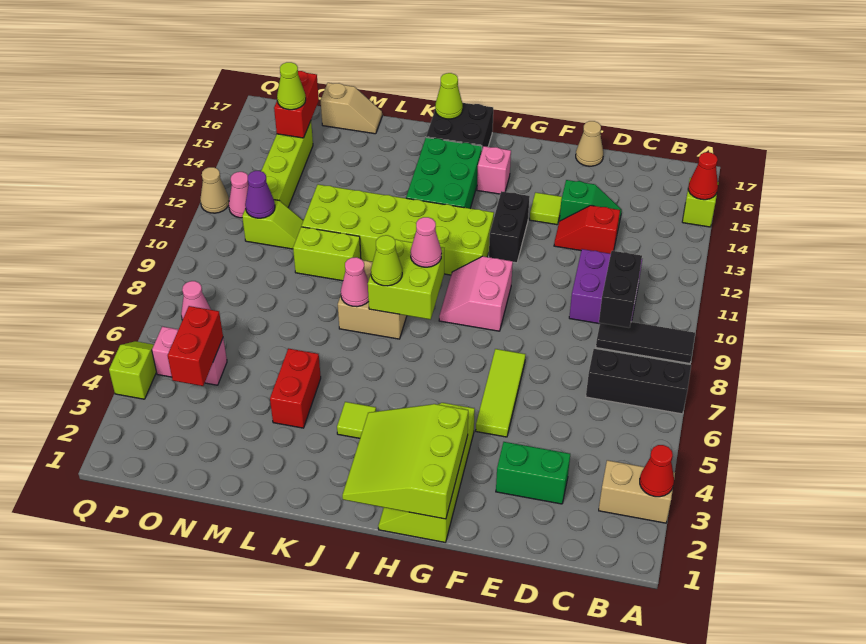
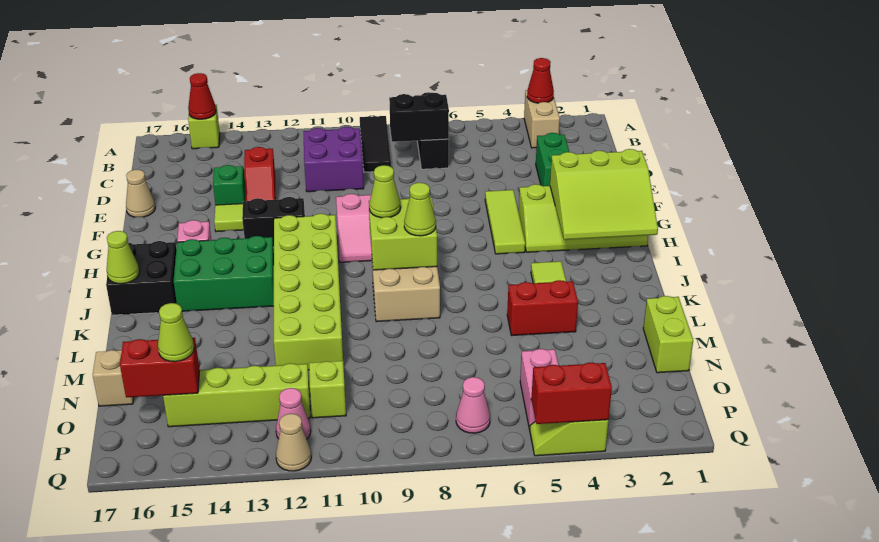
black 1x2 brick [599,251,642,328] -> black 1x2 brick moved to [389,93,449,142]
lime 1x3 tile [476,349,526,437] -> lime 1x3 tile turned to [485,190,525,254]
pink 1x1 cone [411,217,442,267] -> lime 1x1 cone [369,165,401,218]
pink 1x1 cone [341,257,369,307] -> none
lime 1x2 brick [293,227,361,281] -> lime 1x2 brick moved to [643,296,693,373]
red 1x2 brick [168,306,223,386] -> red 1x2 brick moved to [531,363,612,424]
purple 1x1 cone [245,171,275,218] -> none

